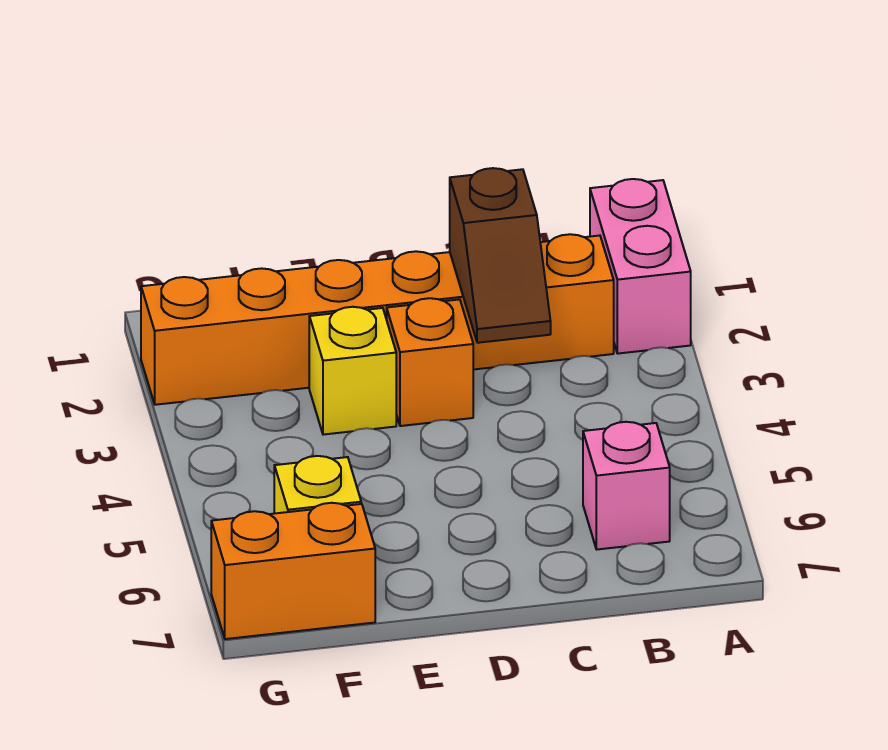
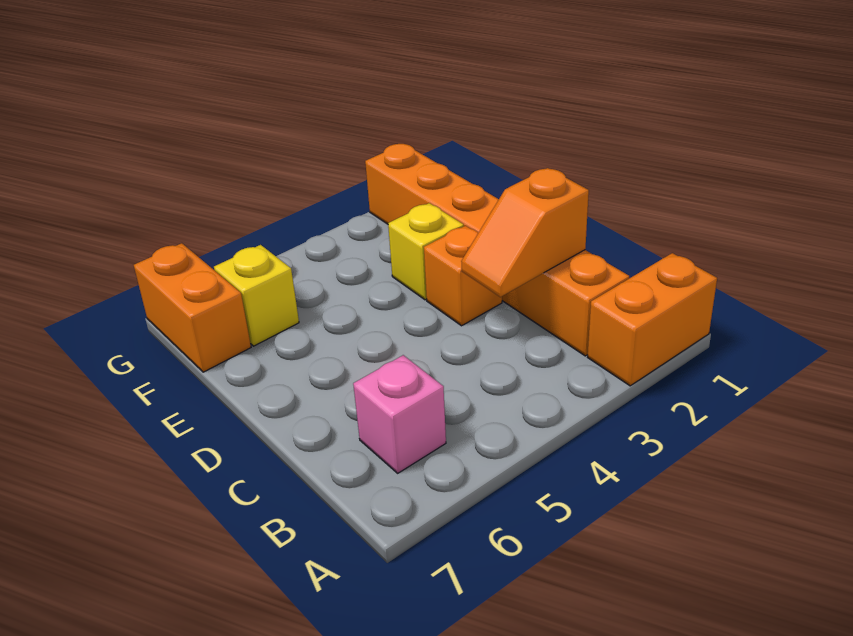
pink 1x2 brick [590,179,691,354] -> orange 1x2 brick [588,253,717,386]
brown 1x2 slope [450,168,551,343] -> orange 1x2 slope [461,168,589,297]

